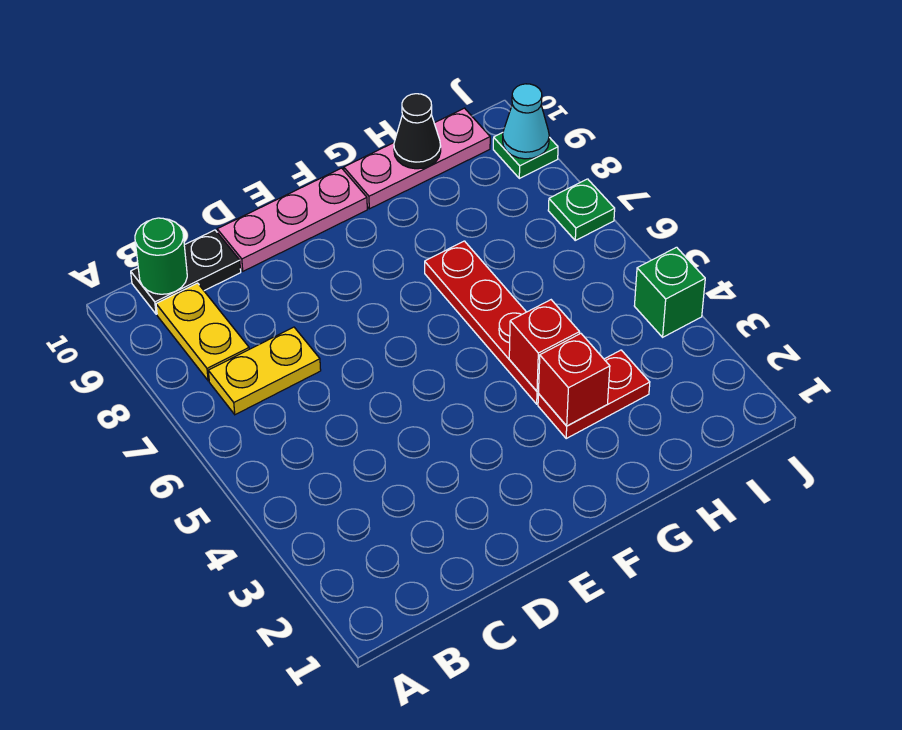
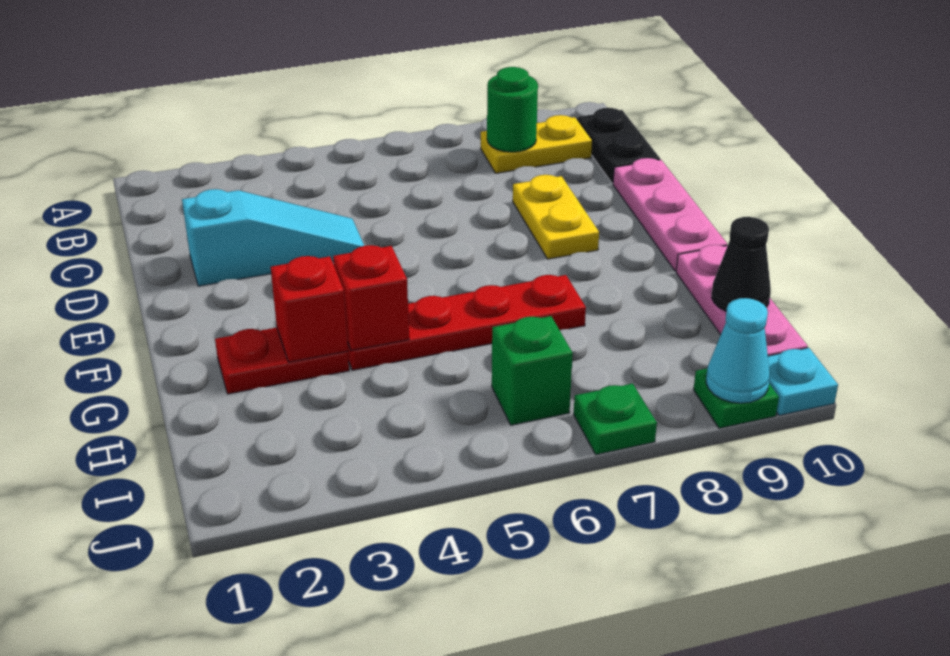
yellow 1x2 plate [208,327,321,415] -> yellow 1x2 plate moved to [513,175,599,259]
green 1x1 round brick [135,218,187,294] -> green 1x1 round brick moved to [487,67,538,152]
none -> cyan 1x3 slope [182,189,364,286]
red 1x2 plate [538,350,650,439] -> red 1x2 plate turned to [215,328,349,394]
green 1x1 brick [634,247,705,337] -> green 1x1 brick moved to [492,316,573,425]
none -> cyan 1x1 plate [768,348,838,416]

